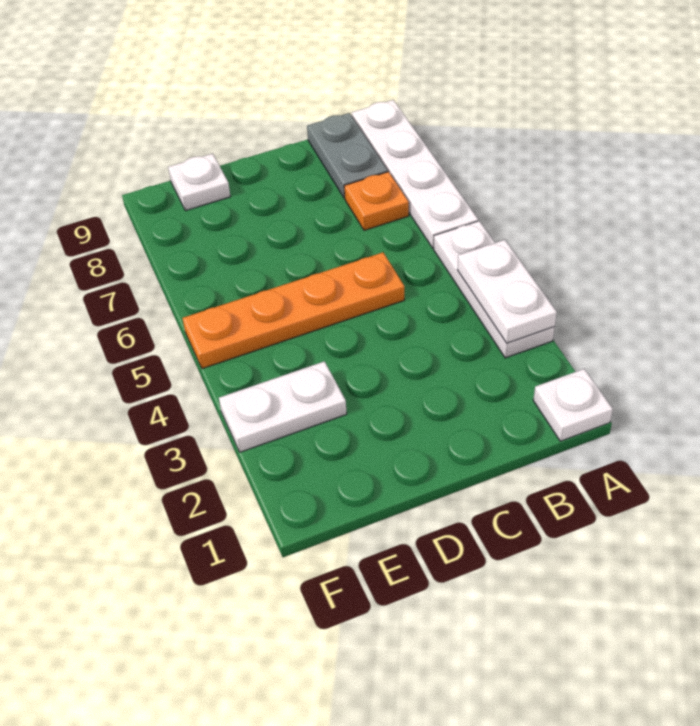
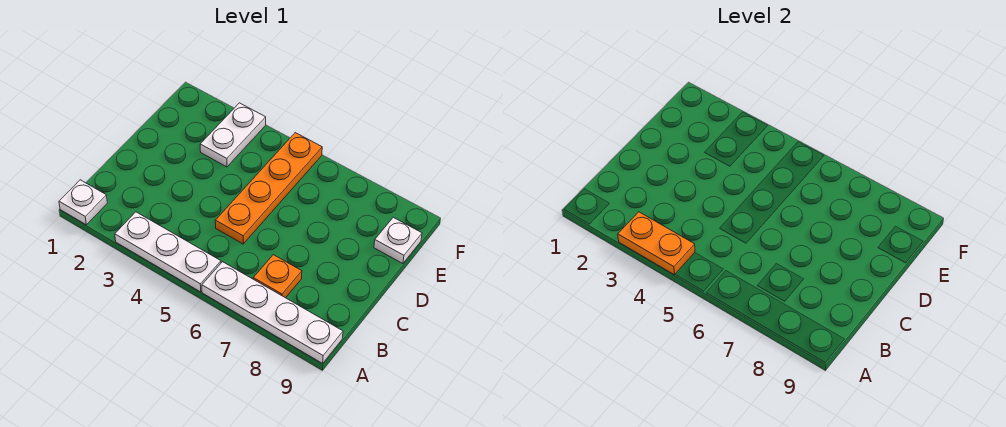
white 1x2 plate [457,240,557,343] -> orange 1x2 plate [618,212,695,275]
grey 1x2 plate [307,113,388,198] -> none

